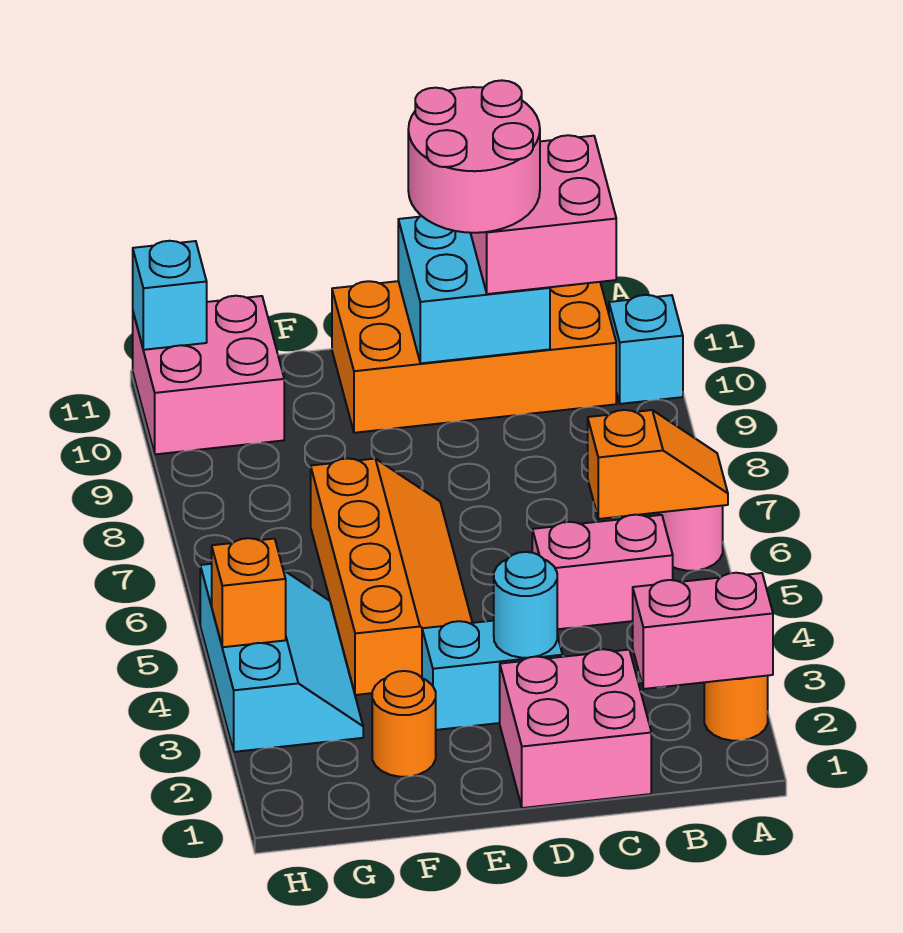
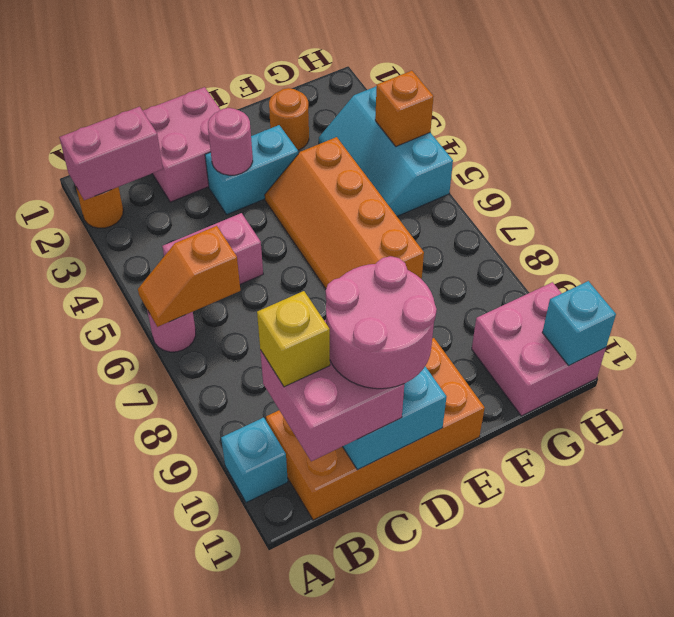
none -> yellow 1x1 brick [257,291,330,387]
cyan 1x1 round brick [494,552,557,658] -> pink 1x1 round brick [208,108,253,175]

